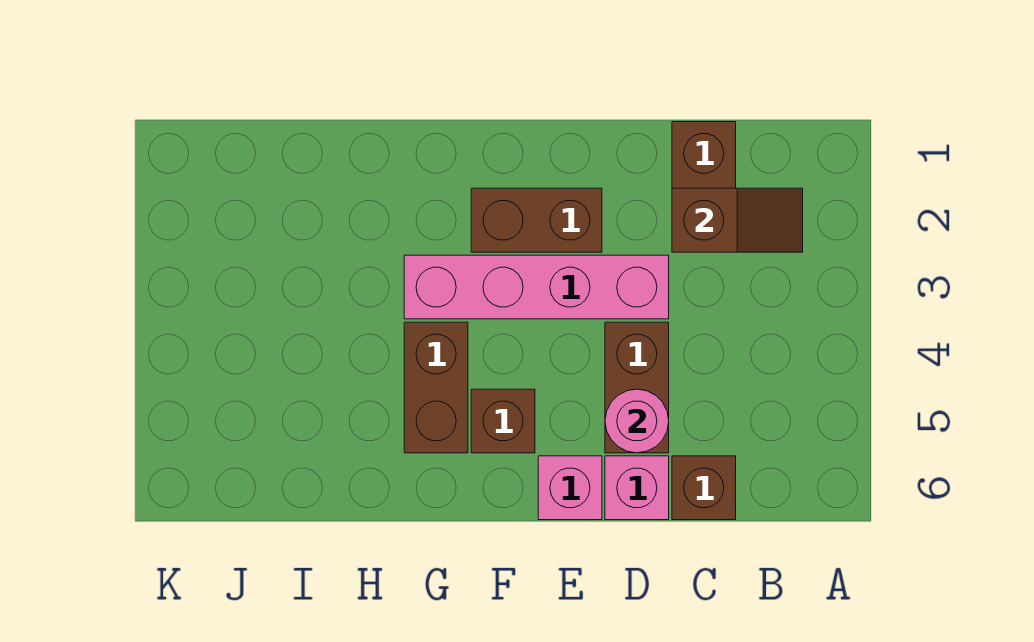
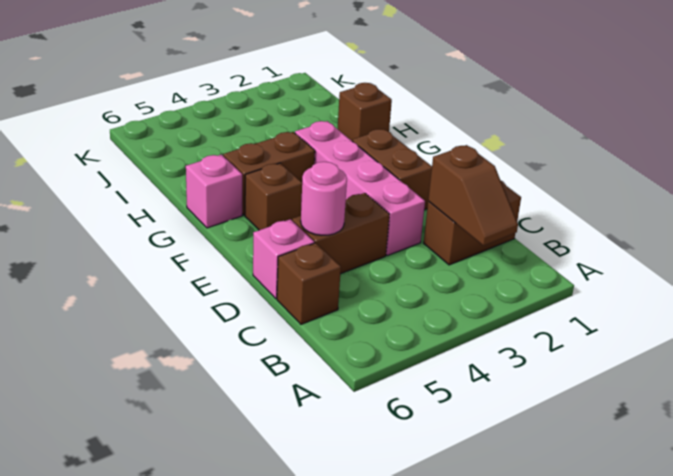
pink 1x1 brick [538,456,602,520] -> pink 1x1 brick moved to [186,155,242,228]
none -> brown 1x1 brick [338,83,392,141]

